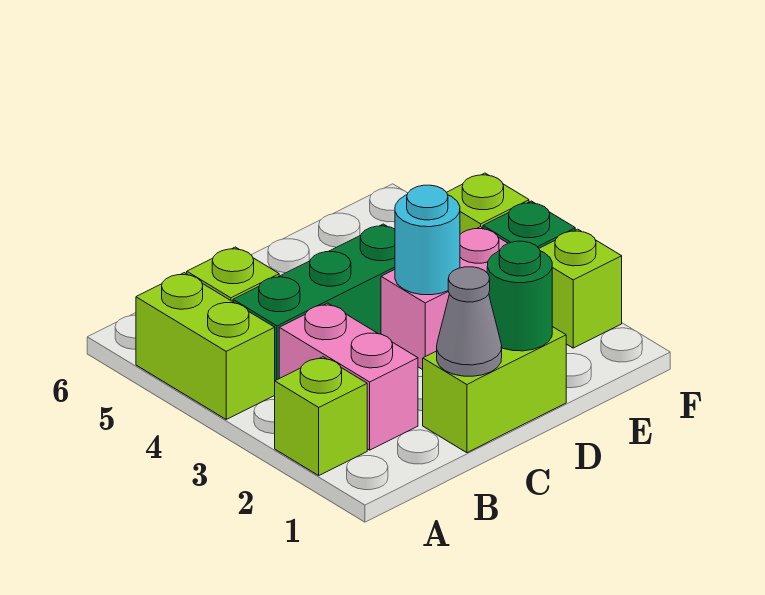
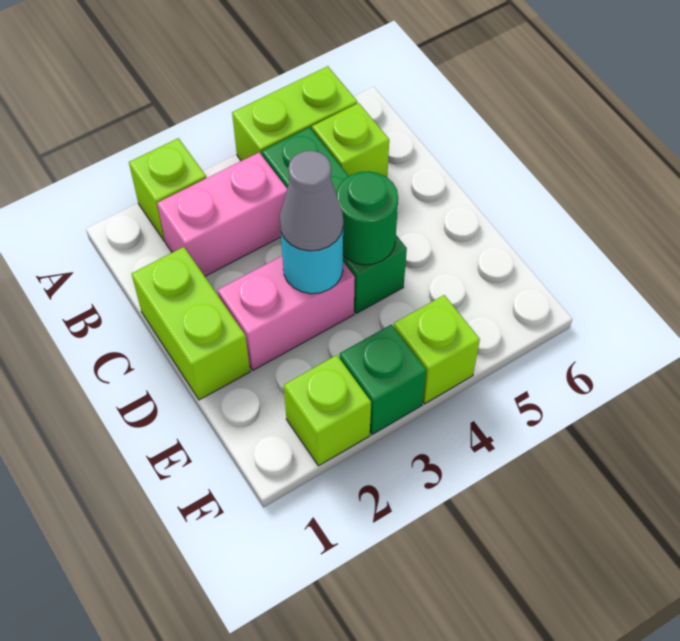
grey 1x1 cone [437,267,502,376] -> grey 1x1 cone moved to [280,151,343,251]
green 1x1 round brick [487,241,552,351] -> green 1x1 round brick moved to [336,171,398,265]
pink 1x2 brick [381,227,508,370] -> pink 1x2 brick turned to [218,256,355,370]

